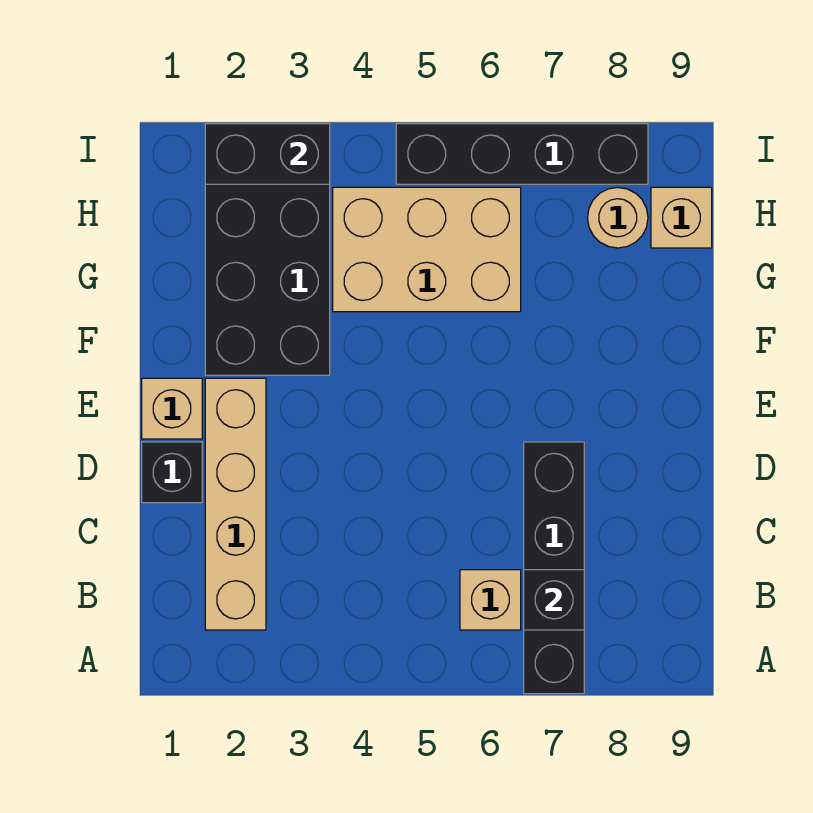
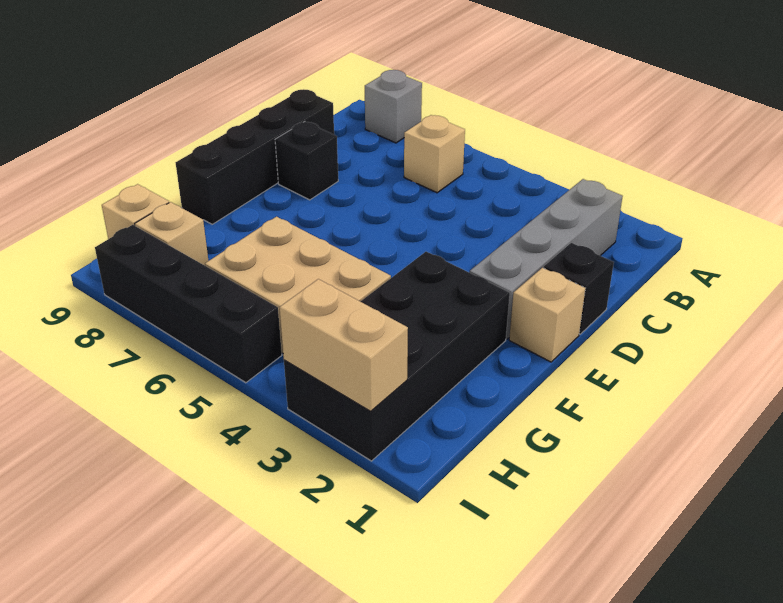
black 1x4 brick [524,442,584,694] -> black 1x4 brick moved to [176,89,334,224]
none -> grey 1x1 brick [365,70,422,143]
tan 1x4 brick [205,378,266,630] -> grey 1x4 brick [469,179,623,339]
black 1x1 brick [524,570,584,630] -> black 1x1 brick moved to [275,122,338,200]
tan 1x1 round brick [587,187,648,248] -> tan 1x1 brick [135,202,208,265]
black 1x2 brick [205,124,330,184] -> tan 1x2 brick [279,279,408,411]

